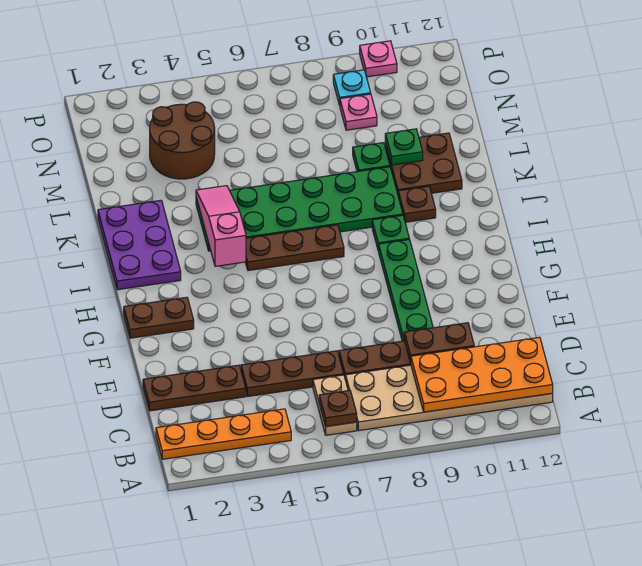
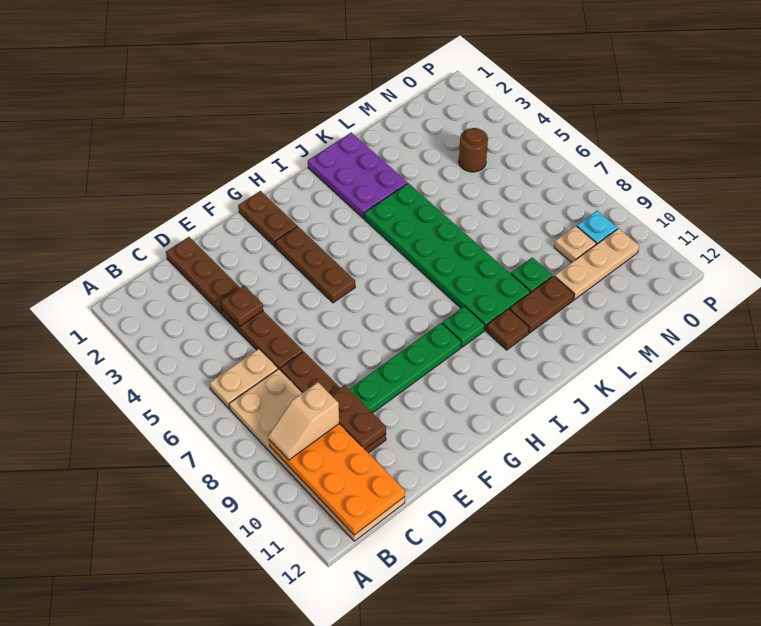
orange 1x4 plate [156,409,291,459] -> none
brown 1x1 plate [319,390,357,426] -> brown 1x1 plate moved to [220,286,263,326]
none -> tan 1x2 slope [269,382,339,460]
purple 2x3 plate [98,200,181,290] -> purple 2x3 plate turned to [308,132,407,218]
pink 1x3 slope [196,186,246,266] -> none
brown 1x3 plate [245,225,344,271] -> brown 1x3 plate moved to [275,226,355,303]
brown 2x2 plate [385,133,462,194] -> brown 1x2 plate [510,276,574,333]
green 1x1 plate [385,129,423,165] -> none
brown 2x2 round brick [150,102,215,179] -> brown 1x1 round brick [459,128,488,172]
none -> tan 1x3 plate [555,228,639,300]
pink 1x1 plate [340,94,377,130] -> tan 1x1 plate [554,226,596,263]
pink 1x1 plate [360,41,397,77] -> none

